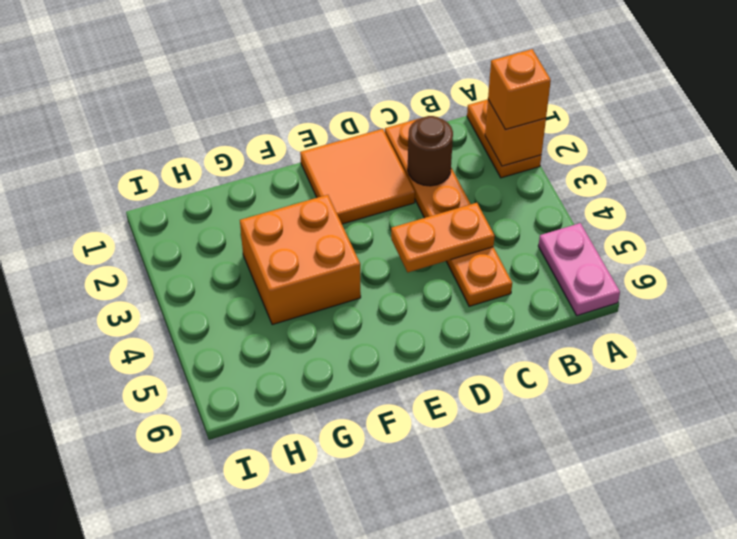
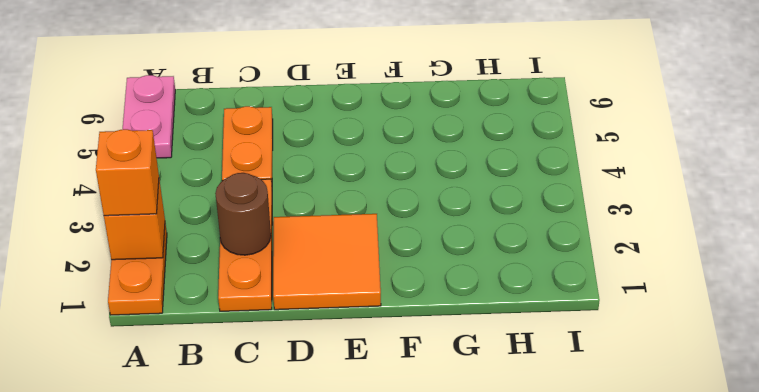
orange 1x2 plate [391,203,495,272] -> none
orange 2x2 brick [240,195,361,325] -> none

